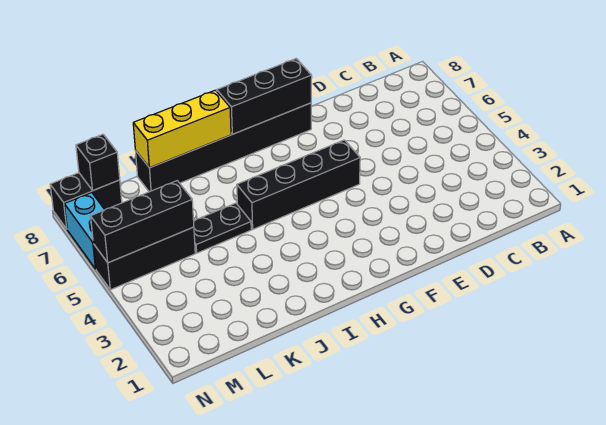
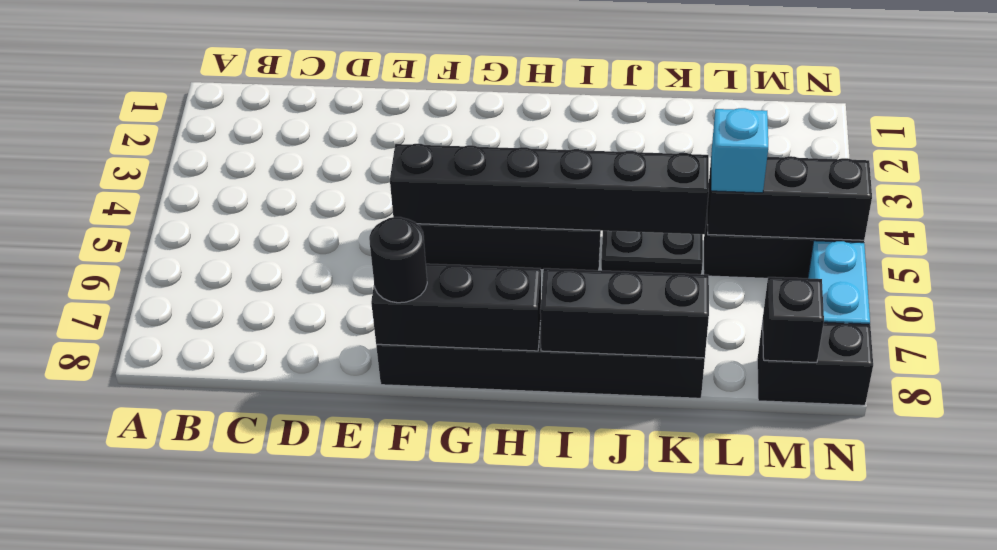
none -> black 1x6 brick [390,144,709,234]
none -> black 1x1 round brick [369,217,427,303]
yellow 1x3 brick [133,90,231,168] -> black 1x3 brick [540,268,709,358]
none -> cyan 1x1 brick [711,108,768,193]

